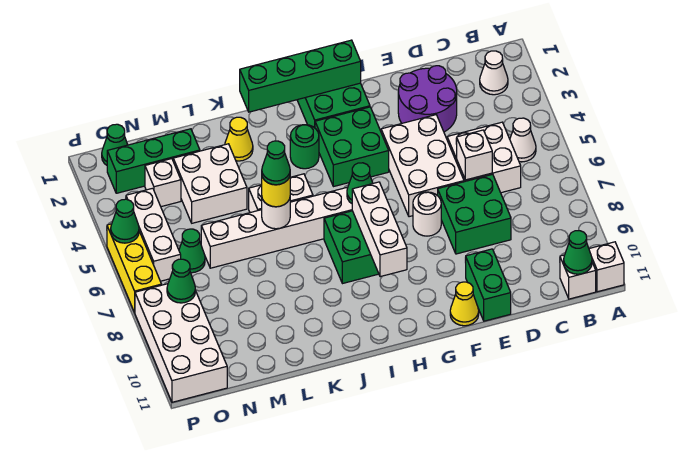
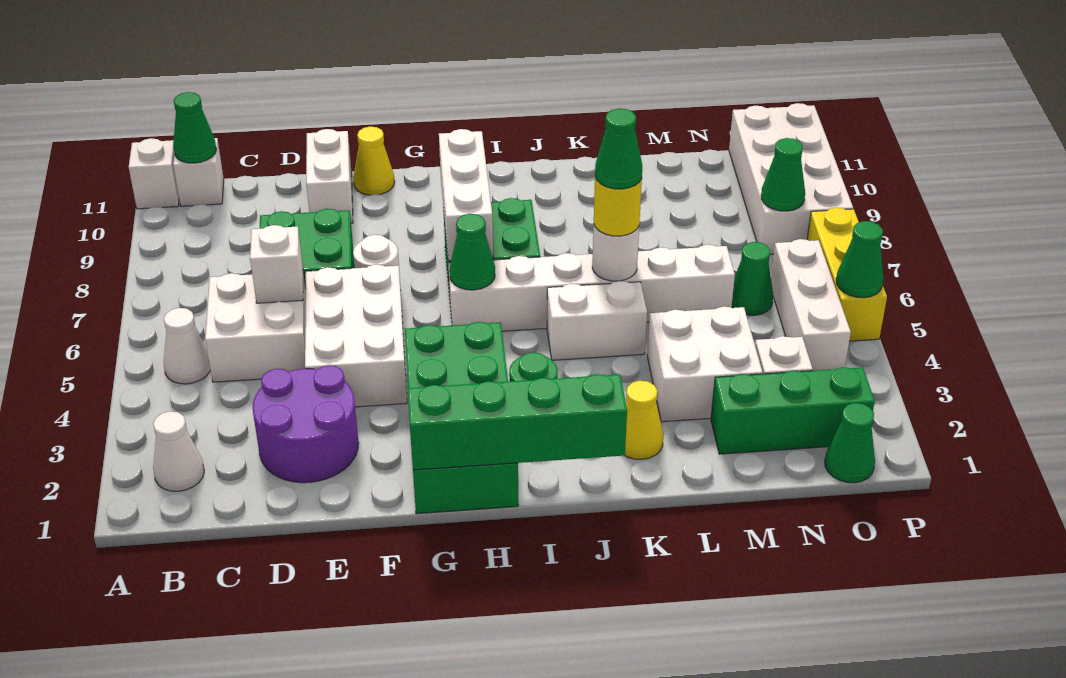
green 1x2 brick [465,249,511,321] -> white 1x2 brick [306,129,353,223]

